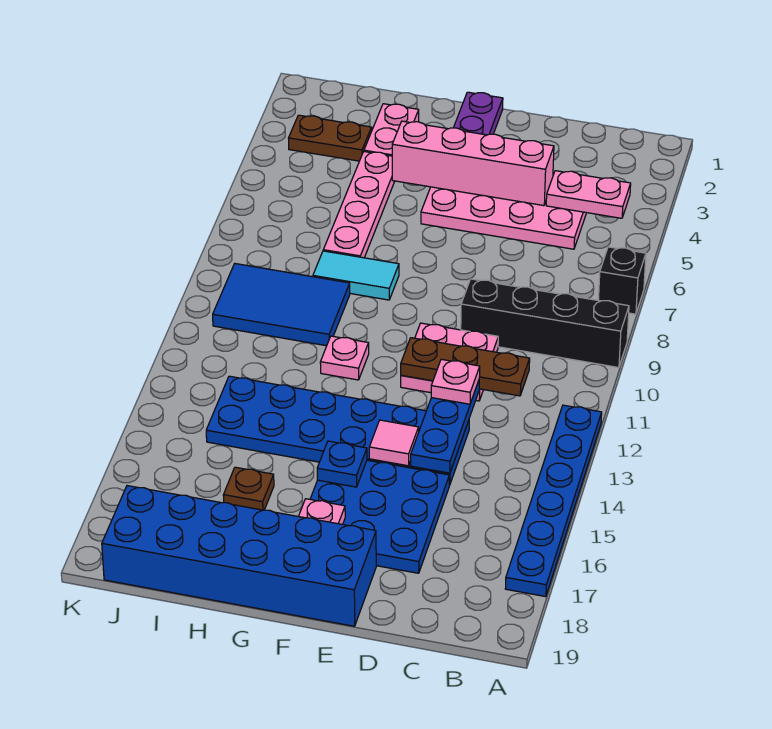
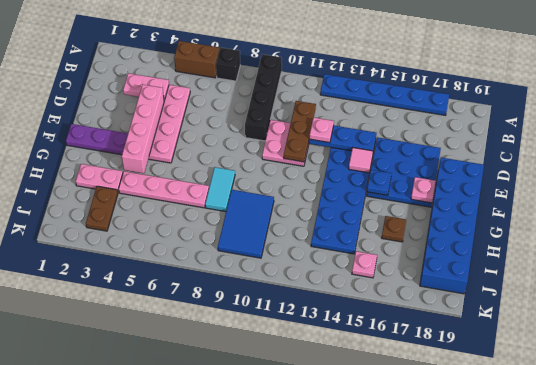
none -> brown 1x2 brick [174,41,219,78]
pink 1x2 plate [546,171,631,218] -> pink 1x2 plate turned to [123,73,169,101]
pink 1x1 plate [320,336,369,380] -> pink 1x1 plate moved to [352,251,377,278]

